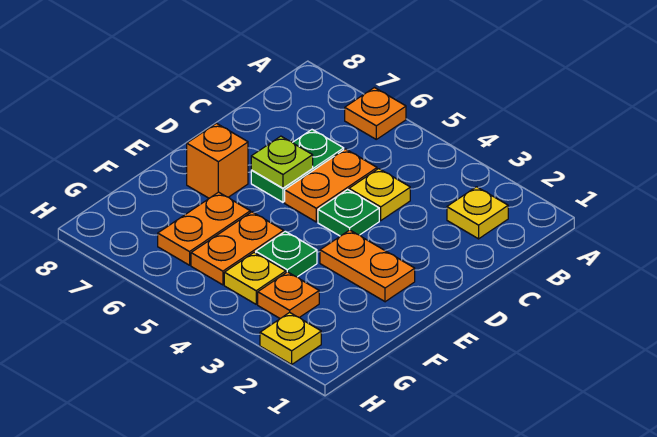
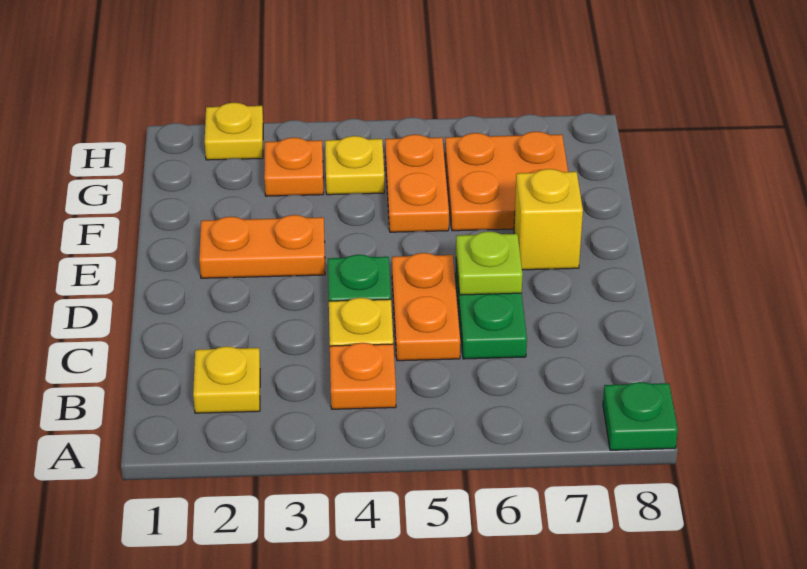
orange 1x1 plate [345,87,406,139] -> orange 1x1 plate moved to [330,343,396,409]
orange 1x1 brick [187,123,248,198] -> yellow 1x1 brick [514,169,583,270]
green 1x1 plate [256,231,317,277] -> green 1x1 plate moved to [603,382,678,450]
orange 1x2 plate [158,192,250,265] -> orange 2x2 plate [445,132,568,231]

